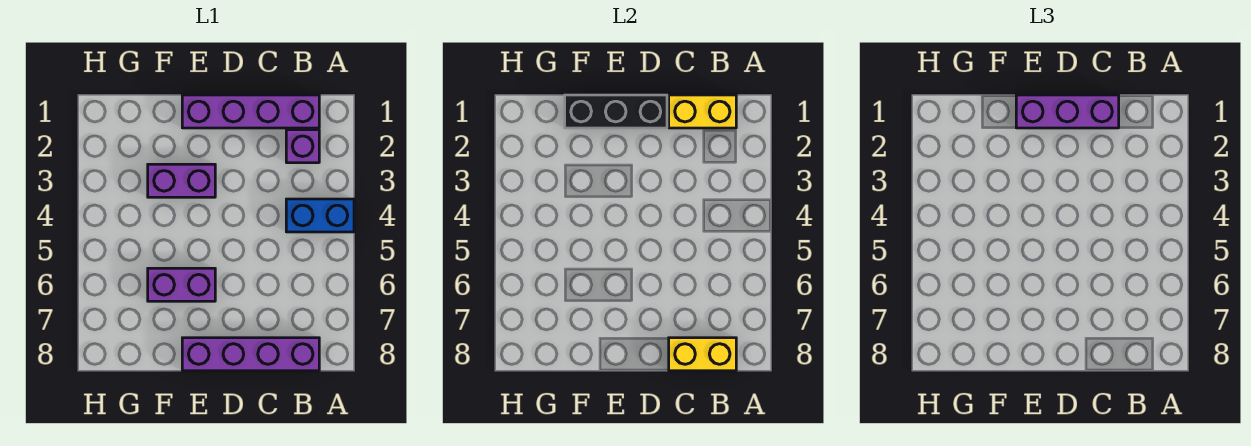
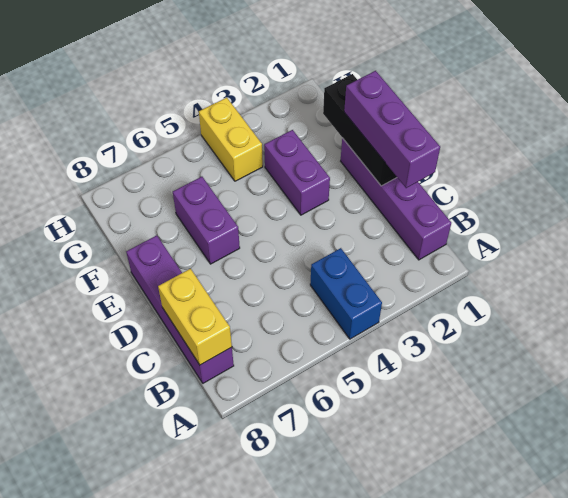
yellow 1x2 brick [669,95,736,128] -> yellow 1x2 brick moved to [199,98,263,181]
purple 1x1 brick [286,130,319,163] -> none

